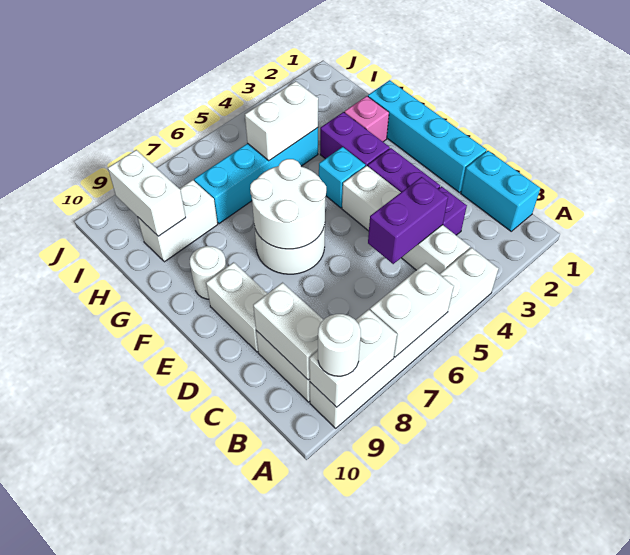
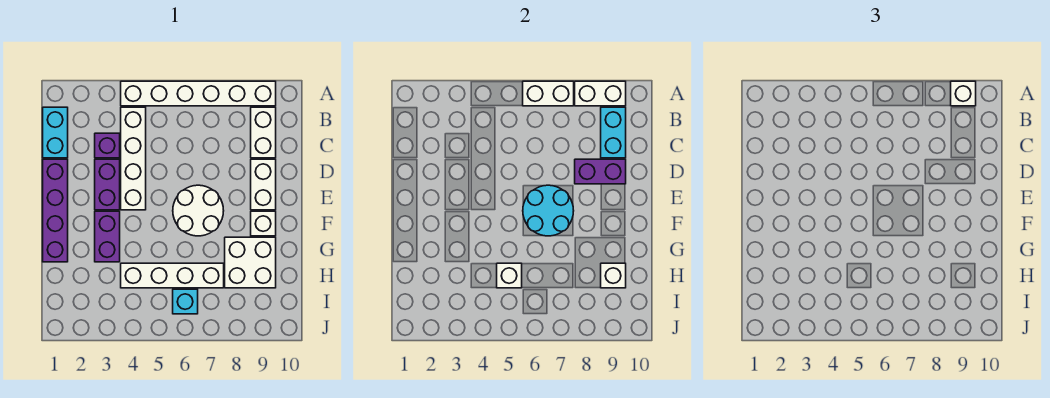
white 1x1 round brick [318,314,361,376] -> white 1x1 brick [951,81,976,106]
white 1x2 brick [253,283,323,380] -> cyan 1x2 brick [601,107,626,158]
purple 1x2 brick [368,177,448,264] -> purple 1x2 brick moved to [575,159,626,184]
cyan 1x4 brick [368,80,487,193] -> purple 1x4 brick [43,159,68,262]
white 2x2 round brick [250,159,326,249] -> cyan 2x2 round brick [523,185,574,236]
cyan 1x1 brick [319,147,365,208] -> cyan 1x1 brick moved to [173,289,198,314]
white 1x1 round brick [190,246,226,299] -> white 1x1 brick [251,211,276,236]
pink 1x1 brick [344,96,389,142] -> none
cyan 1x4 brick [194,128,318,224] -> white 1x4 brick [121,263,224,288]
white 1x2 brick [245,81,318,161] -> white 1x1 brick [497,263,522,288]
white 1x2 brick [138,180,218,262] -> white 2x2 brick [225,237,276,288]
white 1x2 brick [108,150,186,236] -> white 1x1 brick [601,263,626,288]

